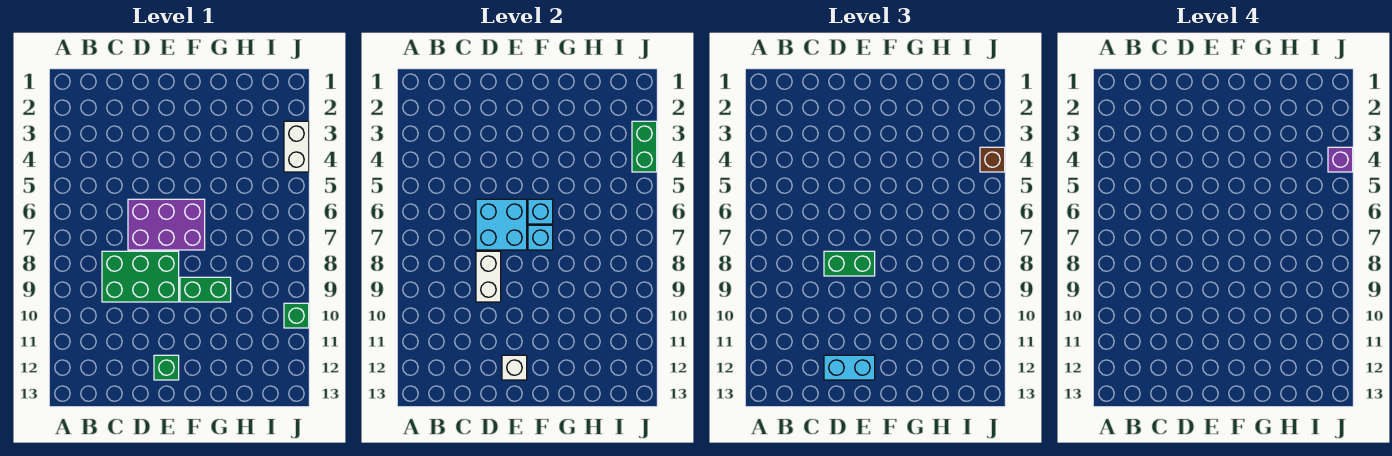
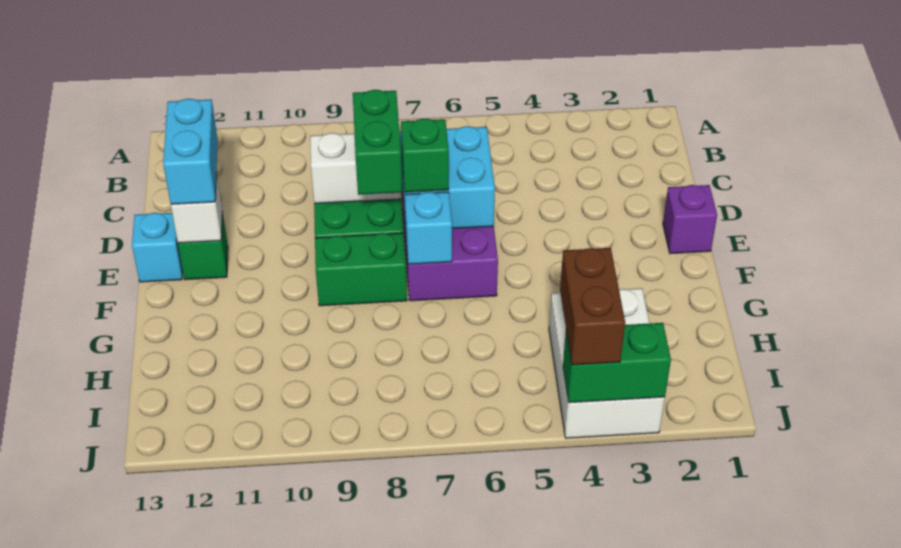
cyan 1x1 brick [528,199,553,224] -> cyan 1x1 brick moved to [132,213,183,282]
green 1x2 brick [180,277,231,302] -> green 1x2 brick turned to [315,233,407,306]
white 1x2 brick [284,121,309,172] -> white 2x3 brick [549,288,665,438]
brown 1x1 brick [980,147,1005,172] -> brown 1x2 brick [560,248,625,365]
purple 1x1 brick [1328,147,1353,172] -> purple 1x1 brick moved to [663,185,717,254]
green 1x1 brick [284,303,309,328] -> green 1x1 brick moved to [401,118,449,192]

